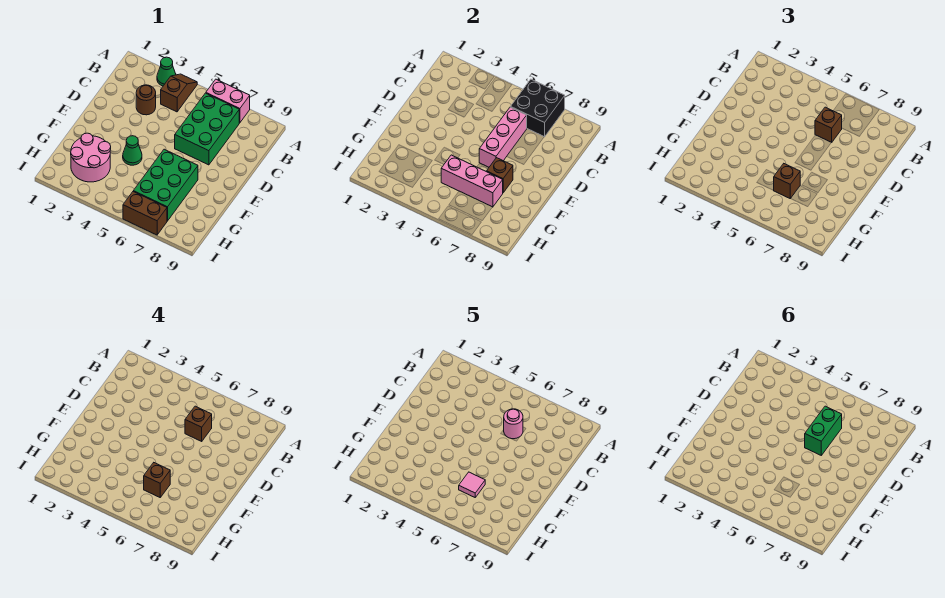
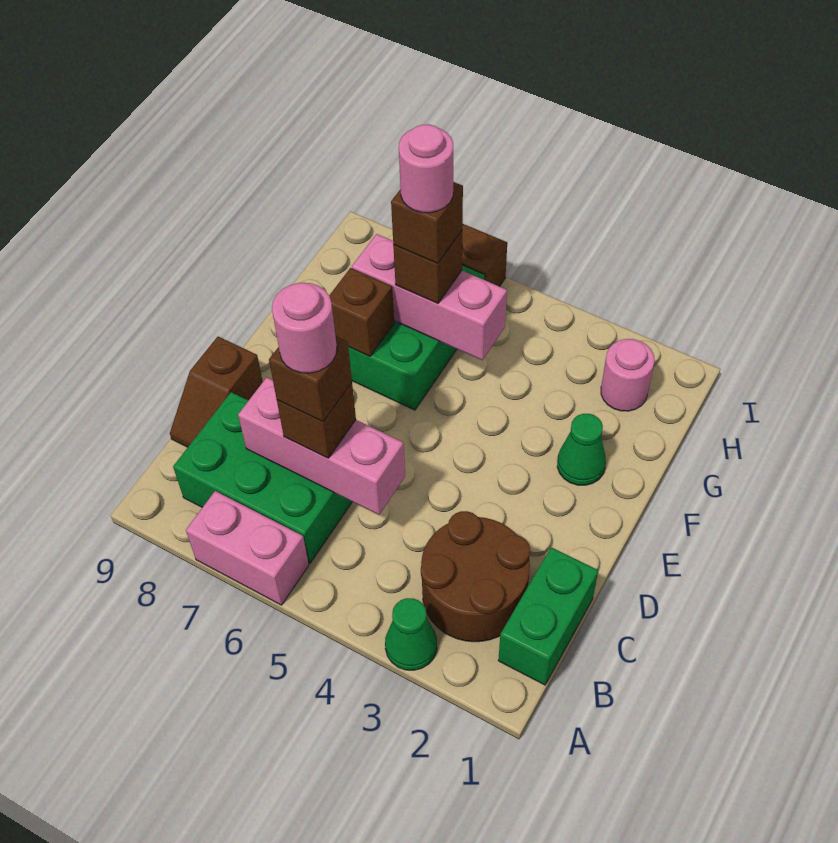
brown 1x2 slope [161,74,197,112] -> brown 1x2 slope moved to [170,337,263,447]
black 2x2 brick [511,79,565,137] -> none
green 2x3 brick [175,93,239,165] -> green 2x3 brick turned to [173,392,352,563]
brown 1x1 round brick [136,85,156,115] -> brown 2x2 round brick [421,511,530,642]
pink 1x3 brick [479,107,527,167] -> pink 1x3 brick turned to [238,377,405,515]
green 1x2 brick [805,406,842,455] -> green 1x2 brick moved to [498,547,598,685]
green 1x1 cone [123,136,142,165] -> green 1x1 cone moved to [557,414,606,485]
pink 2x2 round brick [71,133,111,182] -> pink 1x1 round brick [601,339,655,411]
pink 1x1 tile [459,472,485,497] -> pink 1x1 round brick [399,124,453,213]

